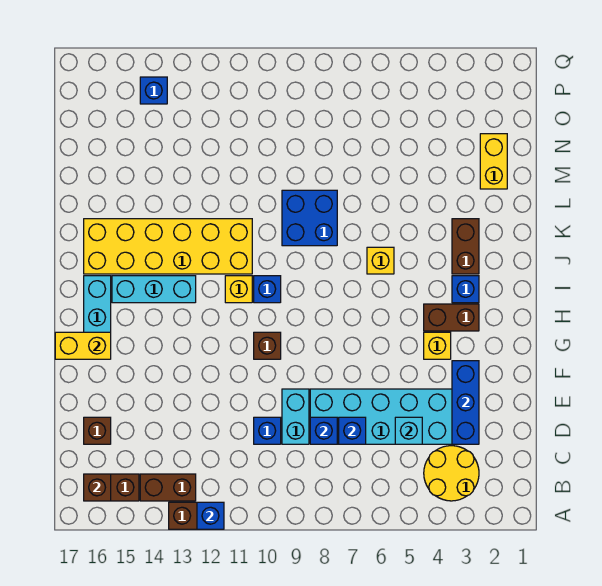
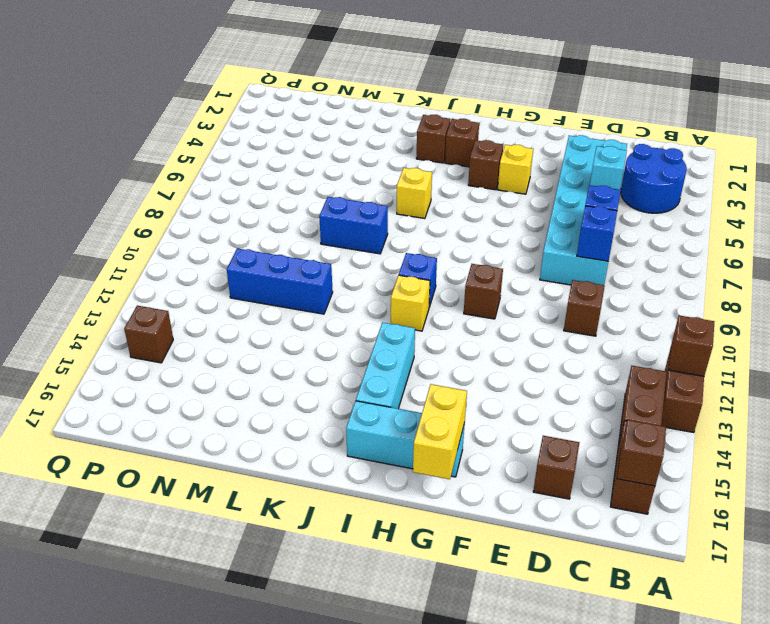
blue 1x1 brick [197,502,224,529] -> brown 1x1 brick [669,315,714,376]
yellow 2x2 round brick [424,446,479,501] -> blue 2x2 round brick [621,144,687,213]
blue 1x3 brick [452,361,479,444] -> blue 1x3 brick moved to [227,248,333,314]
cyan 1x2 brick [282,389,309,444] -> none
blue 1x1 brick [254,417,281,444] -> brown 1x1 brick [564,280,605,336]
brown 1x2 brick [424,304,479,331] -> brown 1x1 brick [468,140,503,190]
blue 1x1 brick [452,276,479,303] -> brown 1x1 brick [445,119,479,167]
brown 1x2 brick [452,219,479,274] -> brown 1x1 brick [416,115,450,163]
yellow 2x6 brick [84,219,252,274] -> none
blue 2x2 brick [282,190,337,246] -> blue 1x2 brick [319,197,388,254]
yellow 1x2 brick [480,134,507,189] -> none
blue 1x1 brick [140,77,167,104] -> brown 1x1 brick [124,306,173,363]

